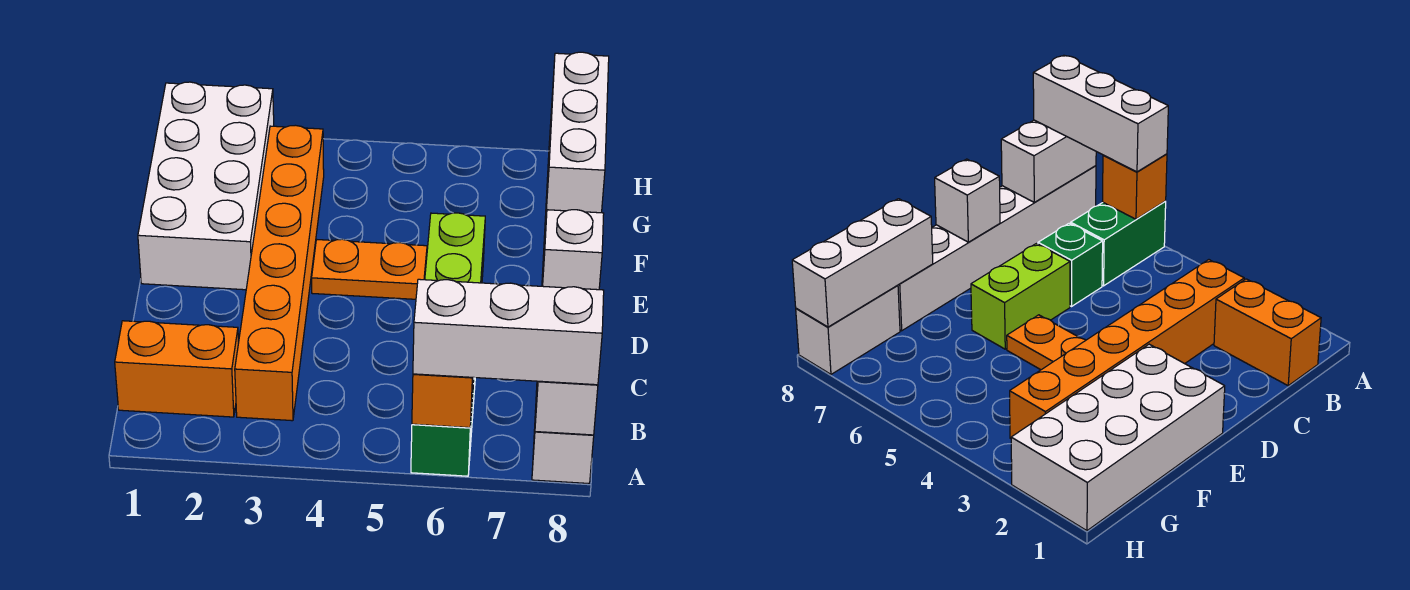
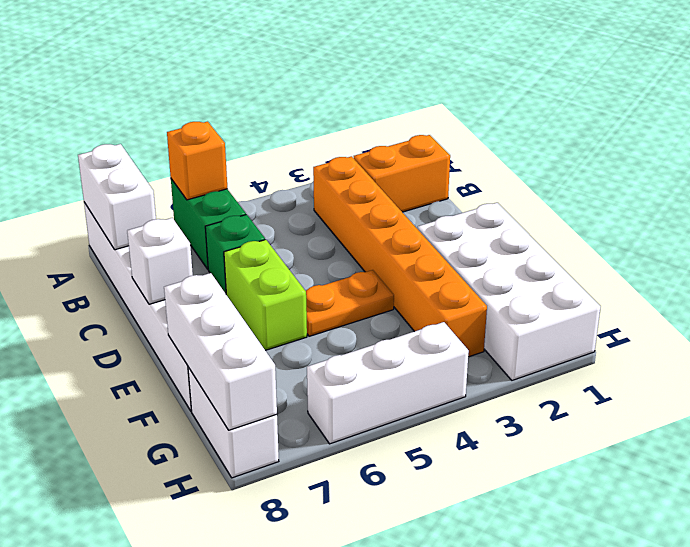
white 1x3 brick [413,279,604,385] -> white 1x3 brick moved to [307,322,469,444]

